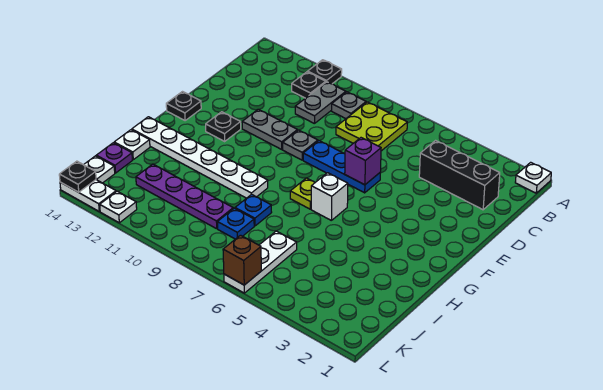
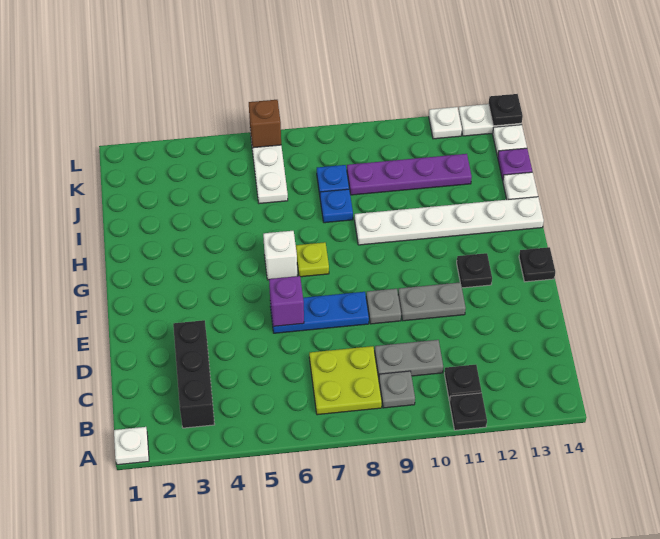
grey 1x2 plate [295,82,346,124] -> grey 1x2 plate turned to [375,340,443,378]
black 1x3 brick [419,141,500,210] -> black 1x3 brick turned to [173,320,215,428]

